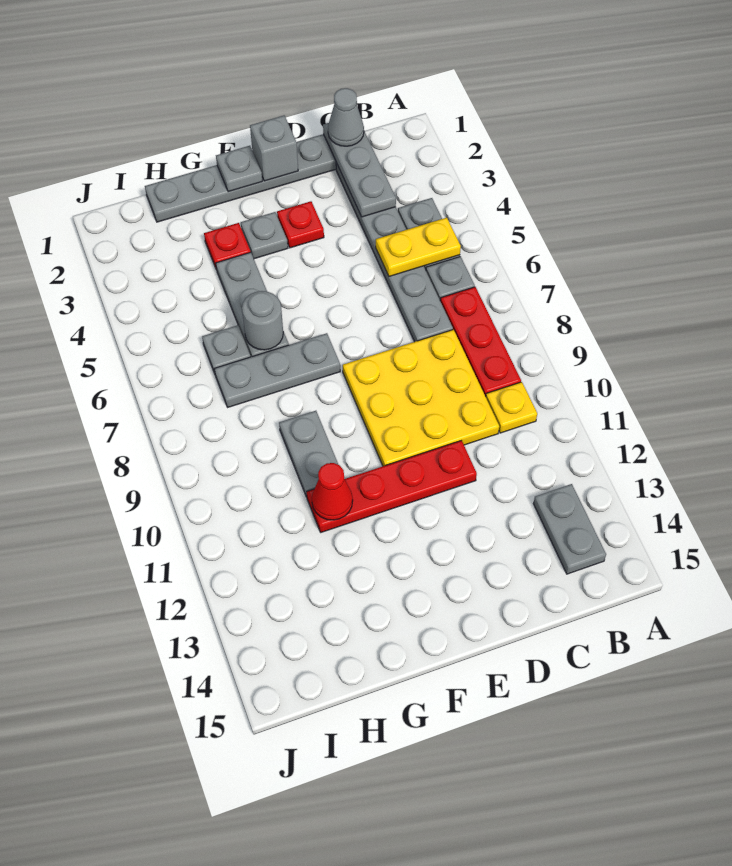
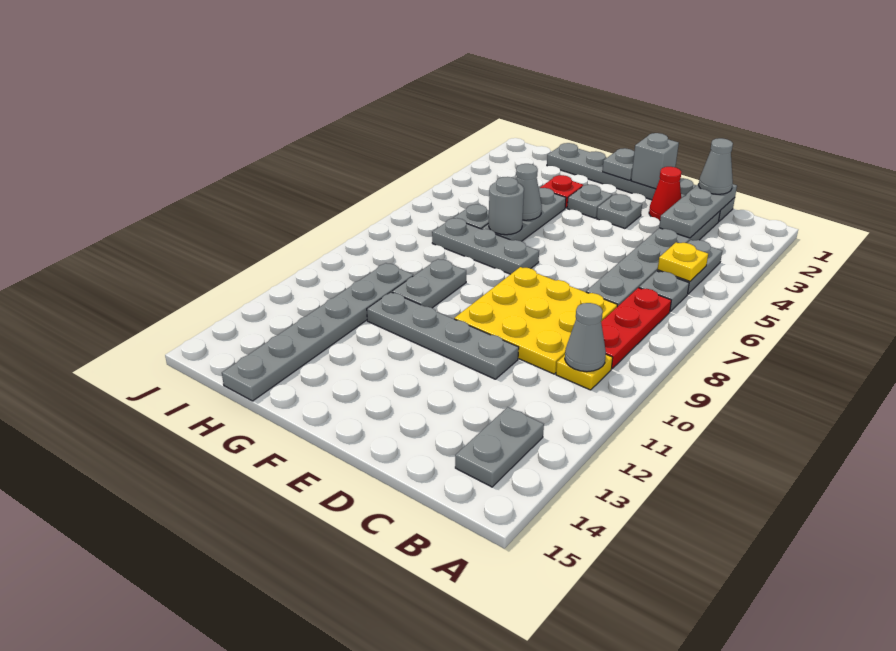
yellow 1x2 plate [376,218,461,276] -> yellow 1x1 plate [658,243,708,281]
none -> grey 1x1 cone [565,303,606,372]
red 1x4 plate [307,441,477,532] -> grey 1x4 plate [367,292,519,379]
red 1x1 plate [277,201,324,248] -> grey 1x1 plate [596,194,642,229]
none -> grey 1x1 cone [516,164,542,220]
red 1x1 cone [312,463,353,520] -> red 1x1 cone moved to [649,167,681,221]
none -> grey 1x6 plate [222,263,413,401]

